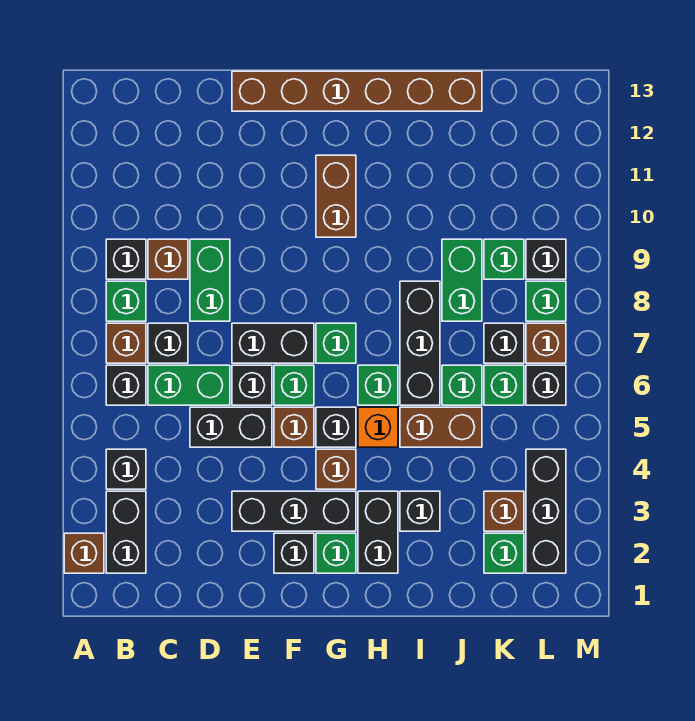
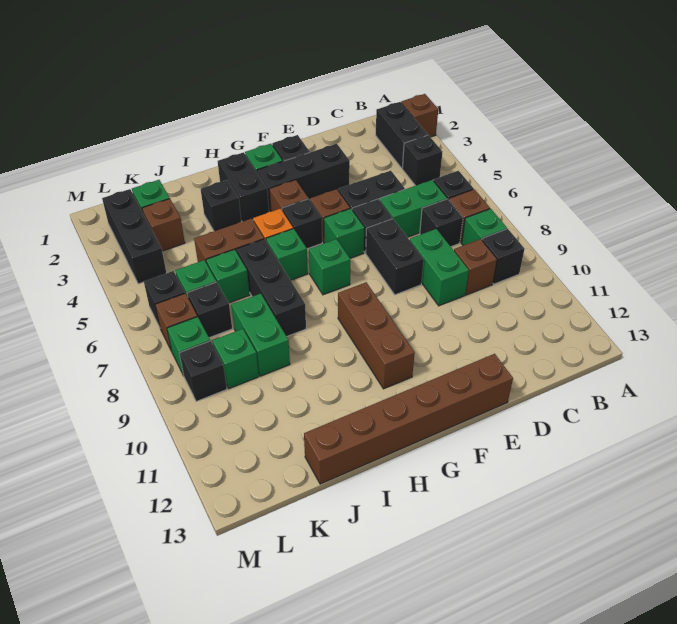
black 1x2 brick [232,323,314,363] -> black 1x2 brick turned to [366,219,424,295]
brown 1x2 brick [316,155,356,237] -> brown 1x3 brick [338,282,415,389]

